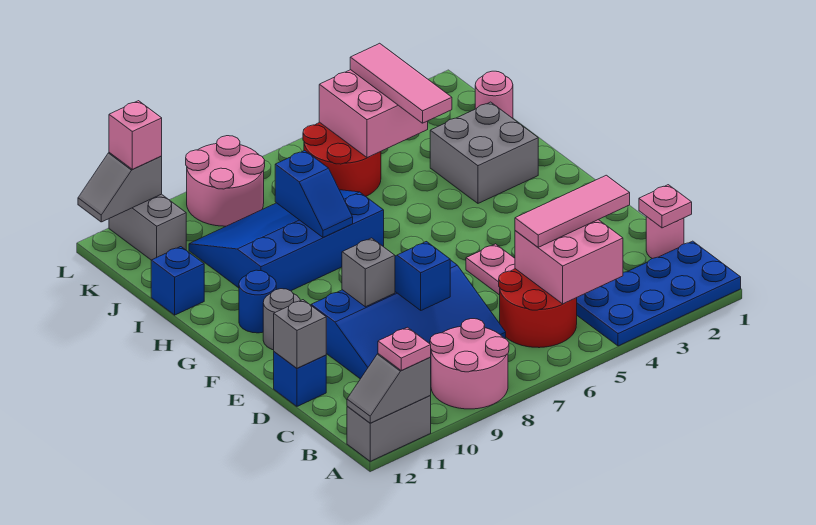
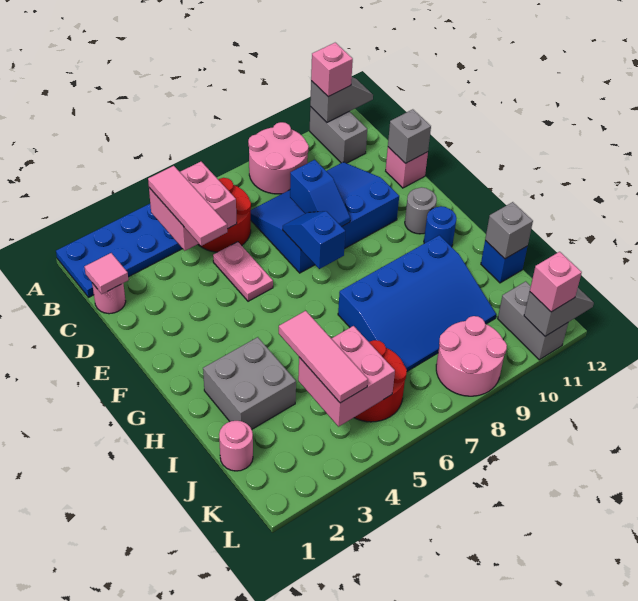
grey 1x2 brick [347,395,431,461] -> grey 1x2 brick turned to [310,107,367,163]
pink 1x1 plate [378,327,431,371] -> pink 1x1 brick [311,43,353,97]
pink 1x1 plate [639,185,692,228] -> pink 1x1 tile [84,253,128,294]
pink 1x3 tile [515,175,630,247] -> pink 1x3 tile turned to [148,166,227,246]
blue 1x1 brick [274,352,326,406] -> pink 1x1 brick [386,147,428,188]
grey 1x1 brick [342,238,395,307] -> grey 1x1 brick moved to [485,202,533,259]
blue 1x2 slope [275,151,353,238] -> blue 1x2 slope moved to [283,211,345,269]

